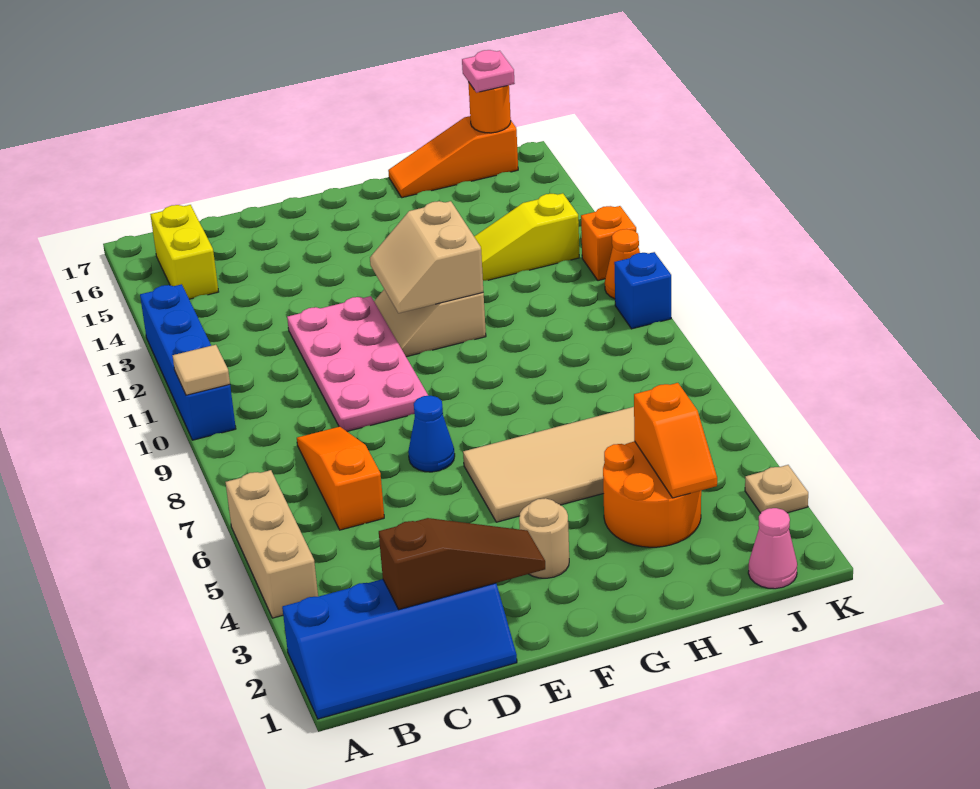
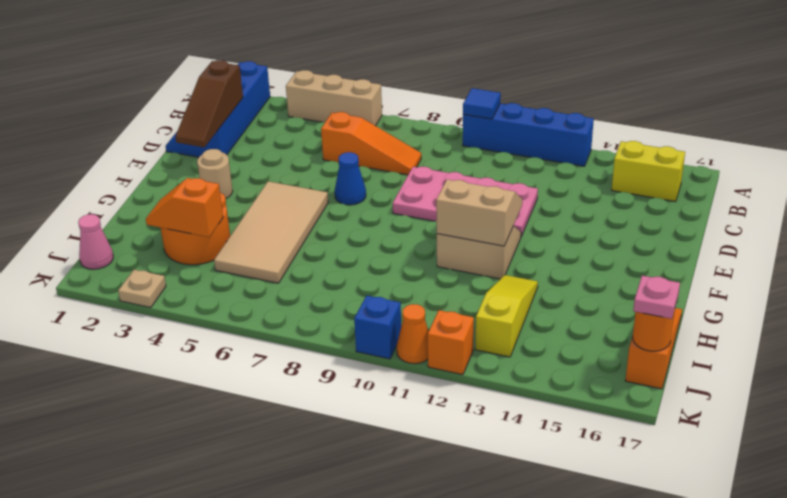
tan 1x1 tile [173,345,230,395] -> blue 1x1 tile [463,88,501,119]

